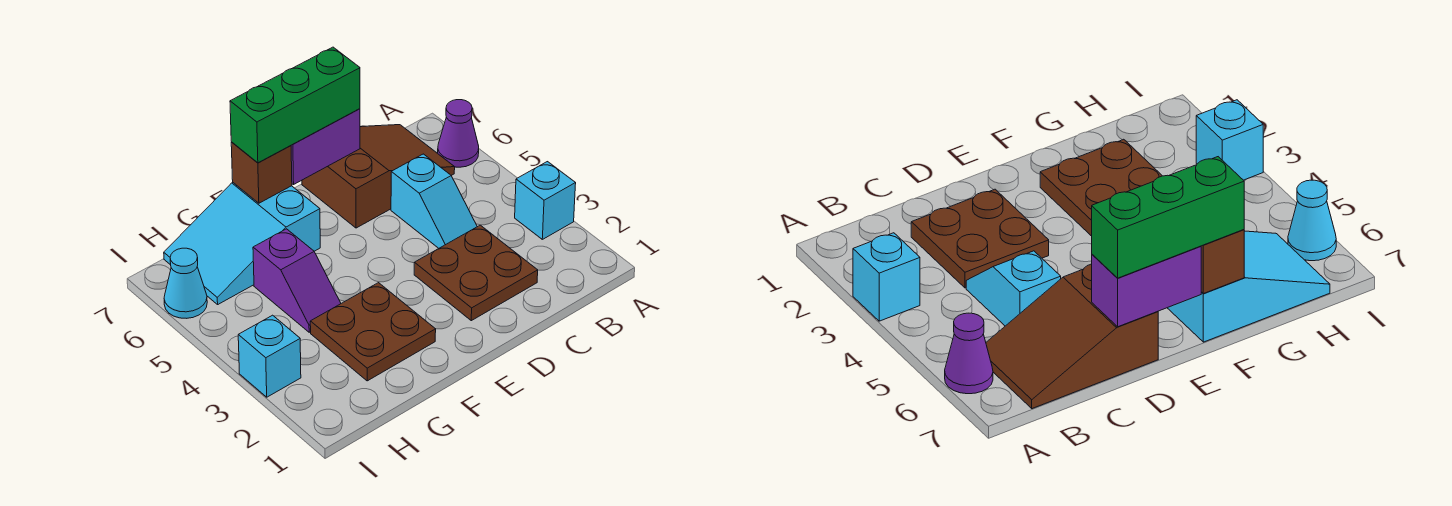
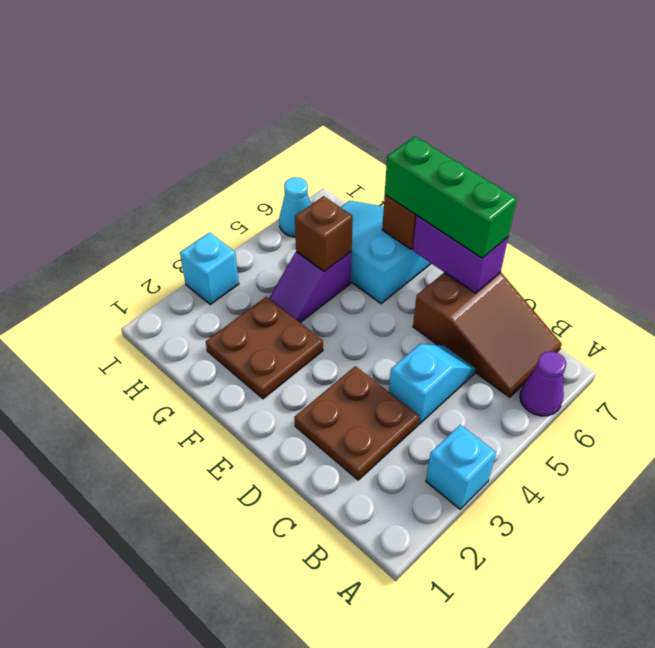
cyan 1x2 slope [391,154,477,248] -> cyan 1x2 slope turned to [389,344,475,424]
none -> brown 1x1 brick [295,196,353,271]

